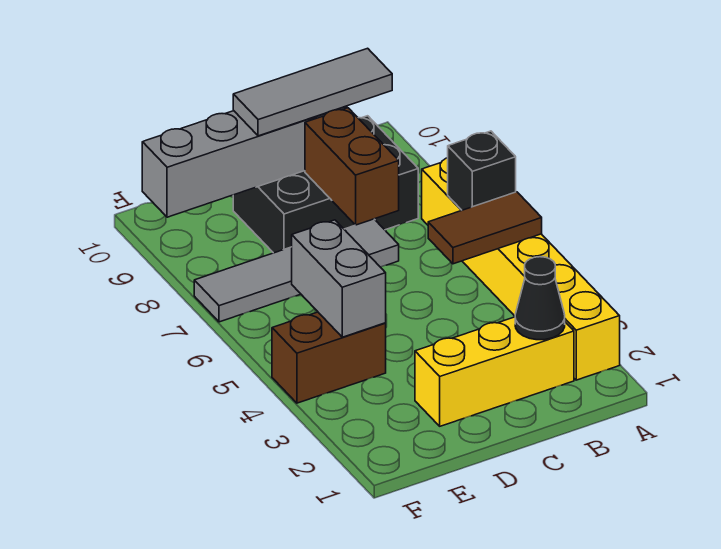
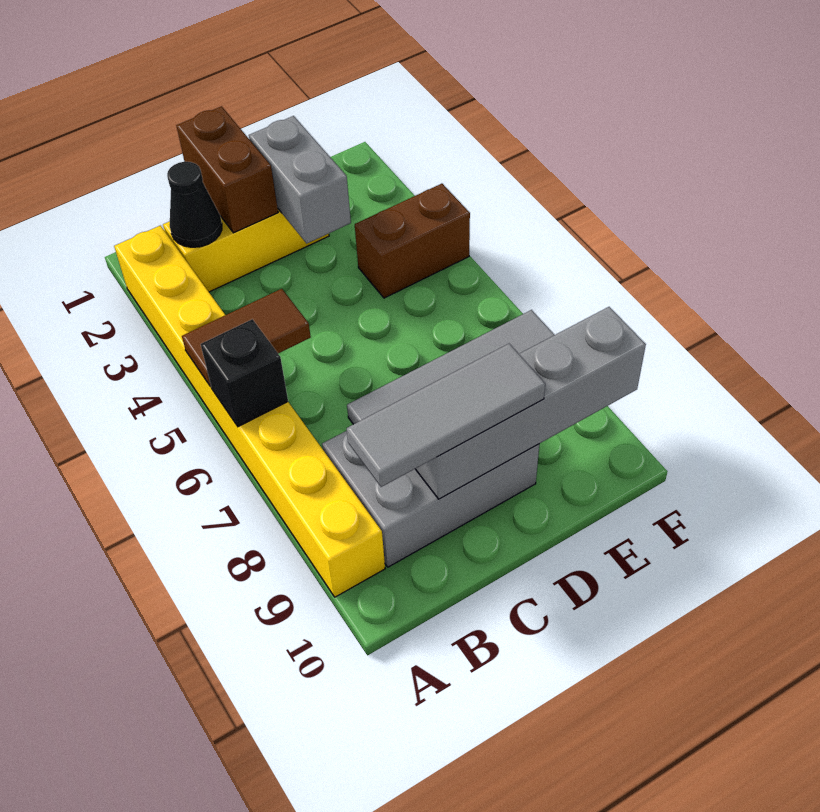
yellow 1x6 brick [422,158,620,380] -> yellow 1x8 brick [114,226,385,597]
black 2x3 brick [233,116,418,253] -> grey 2x3 brick [322,431,539,567]
brown 1x2 brick [305,108,399,225] -> brown 1x2 brick moved to [176,106,278,233]
grey 1x2 brick [292,220,386,337] -> grey 1x2 brick moved to [249,116,351,243]

